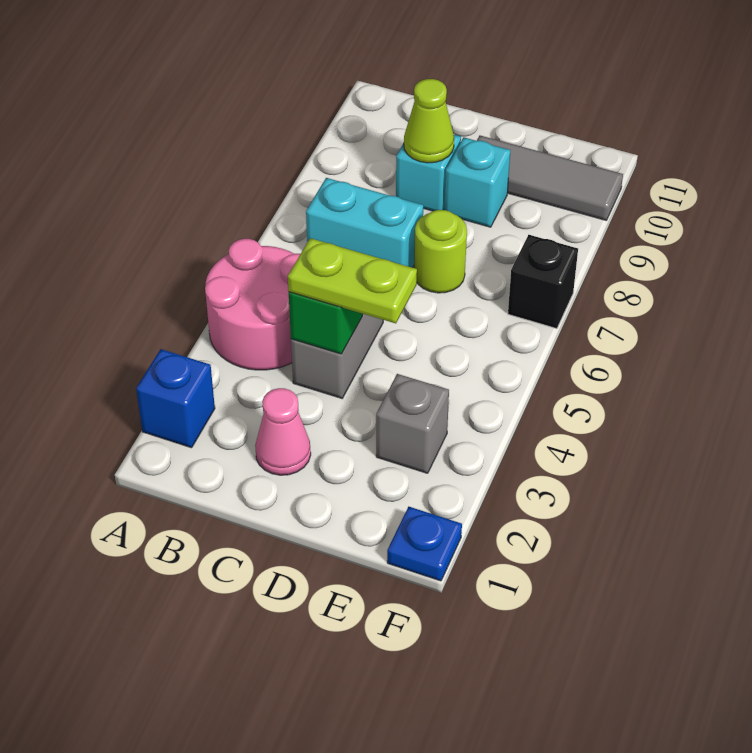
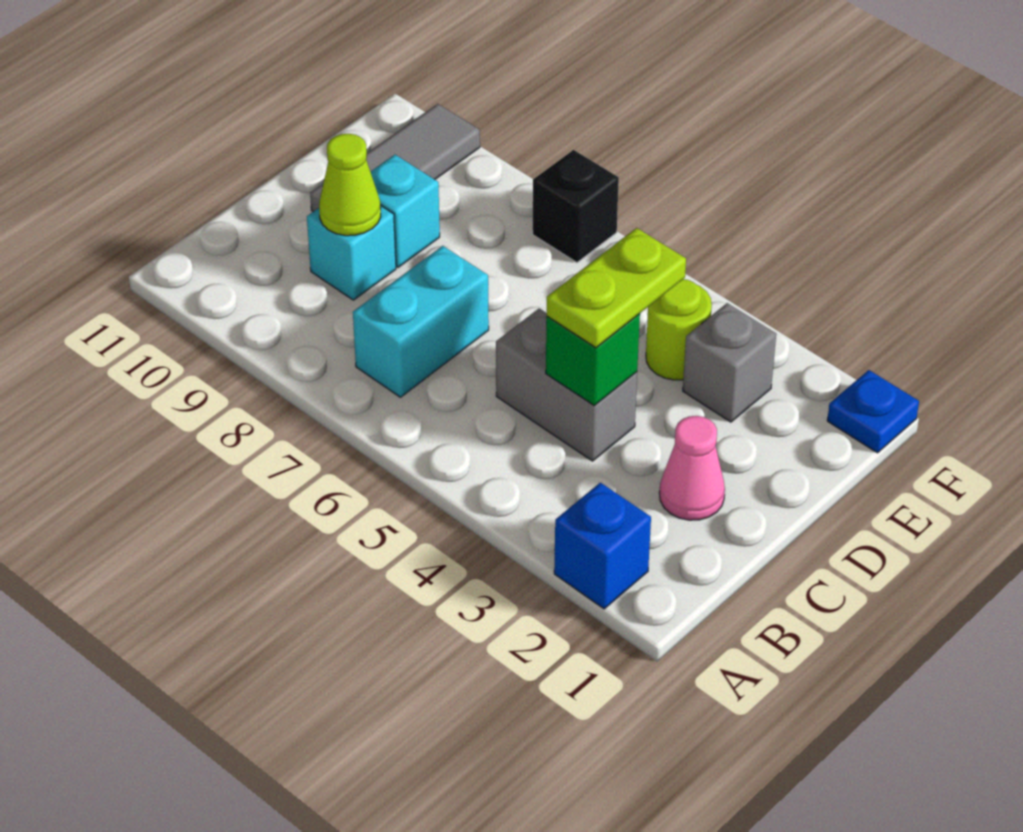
pink 2x2 round brick [205,239,300,370] -> none
lime 1x1 round brick [414,210,467,293] -> lime 1x1 round brick moved to [646,279,712,380]

